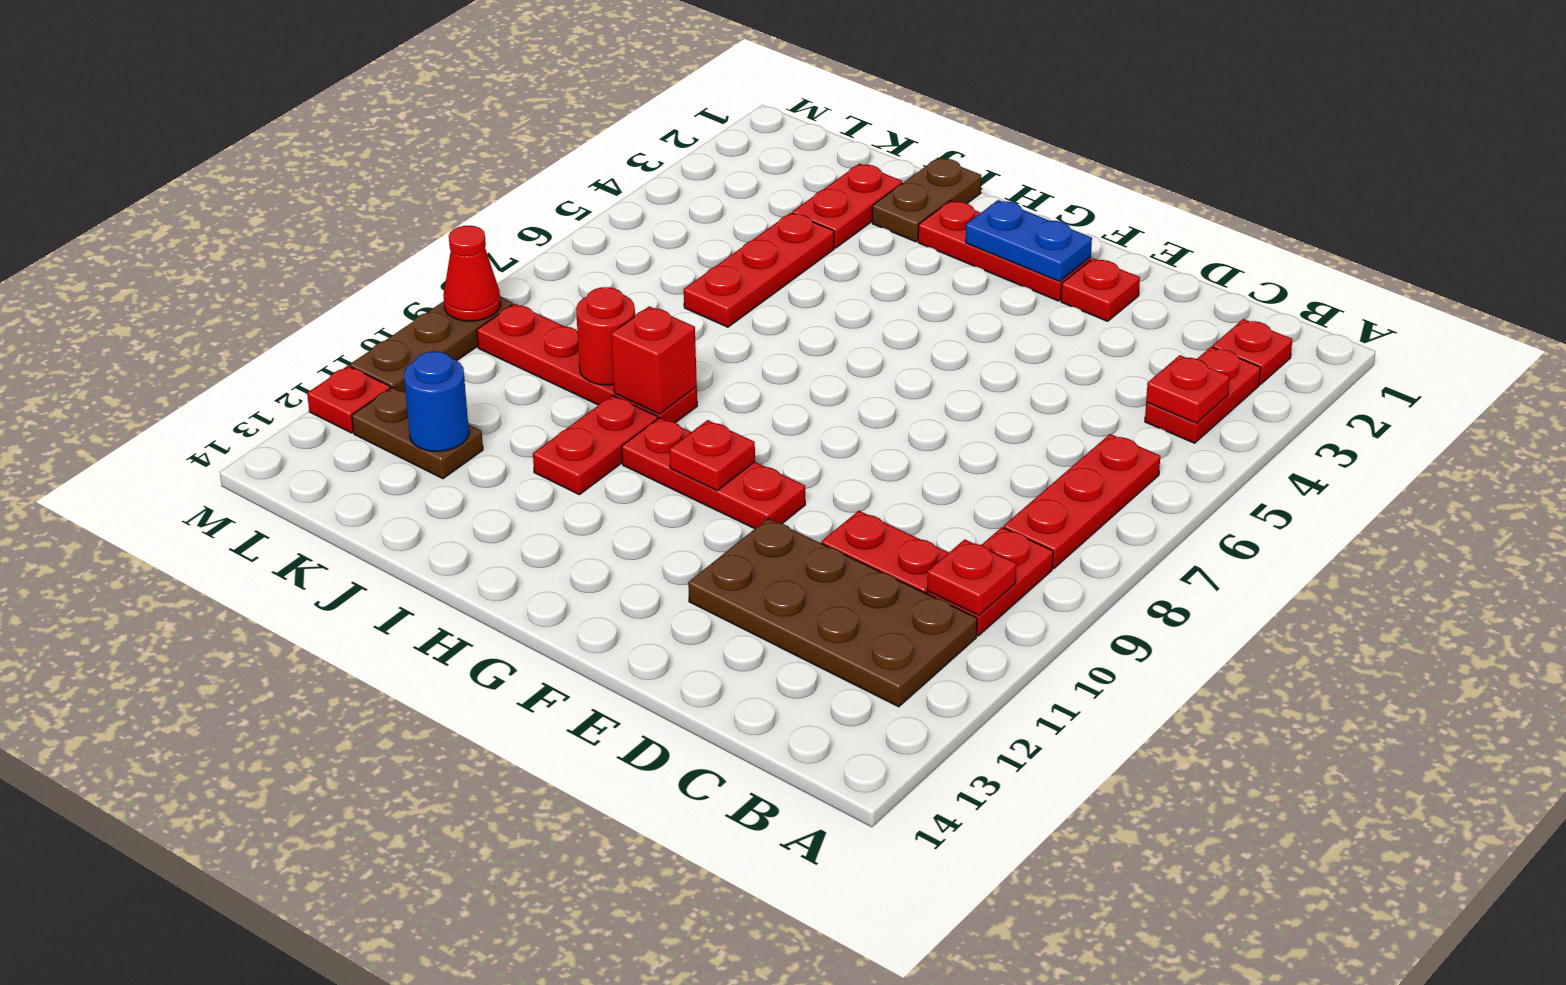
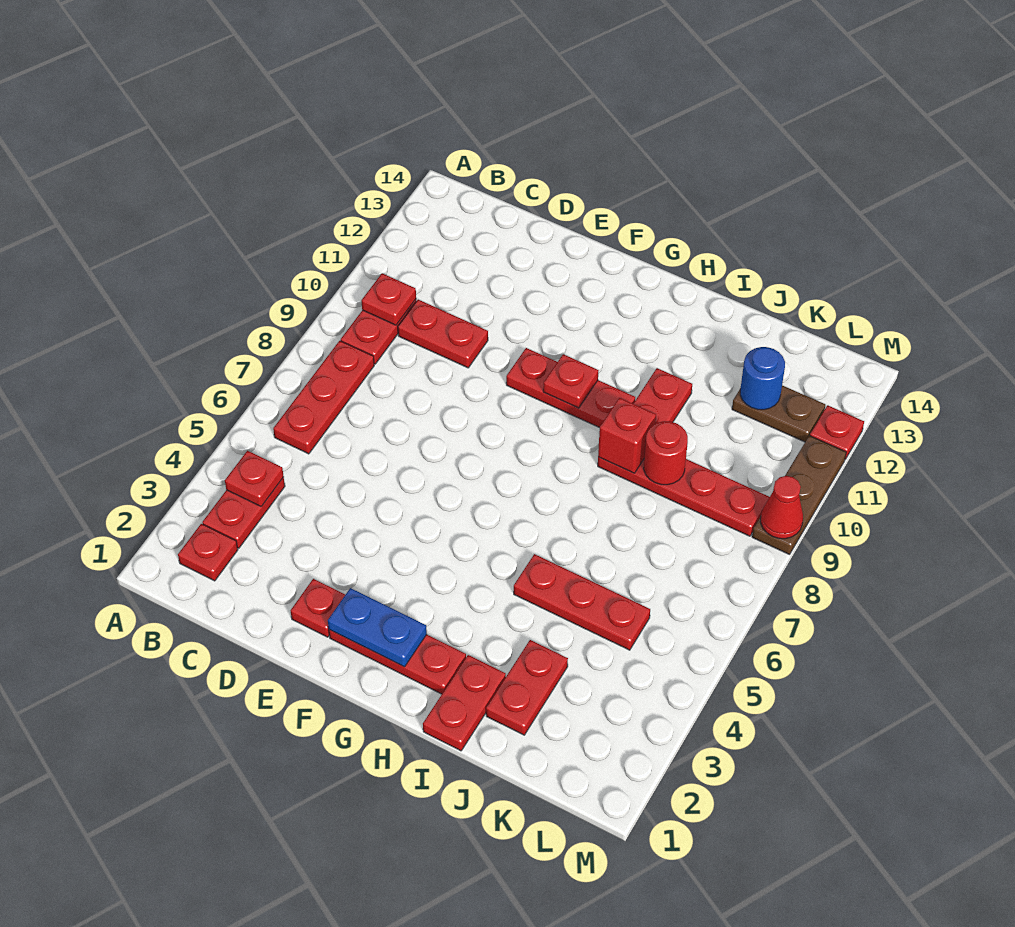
brown 2x4 plate [688,518,977,707] -> none
brown 1x2 plate [872,158,981,242] -> red 1x2 plate [423,655,506,751]
red 1x3 plate [684,213,834,327] -> red 1x3 plate turned to [514,554,650,650]

